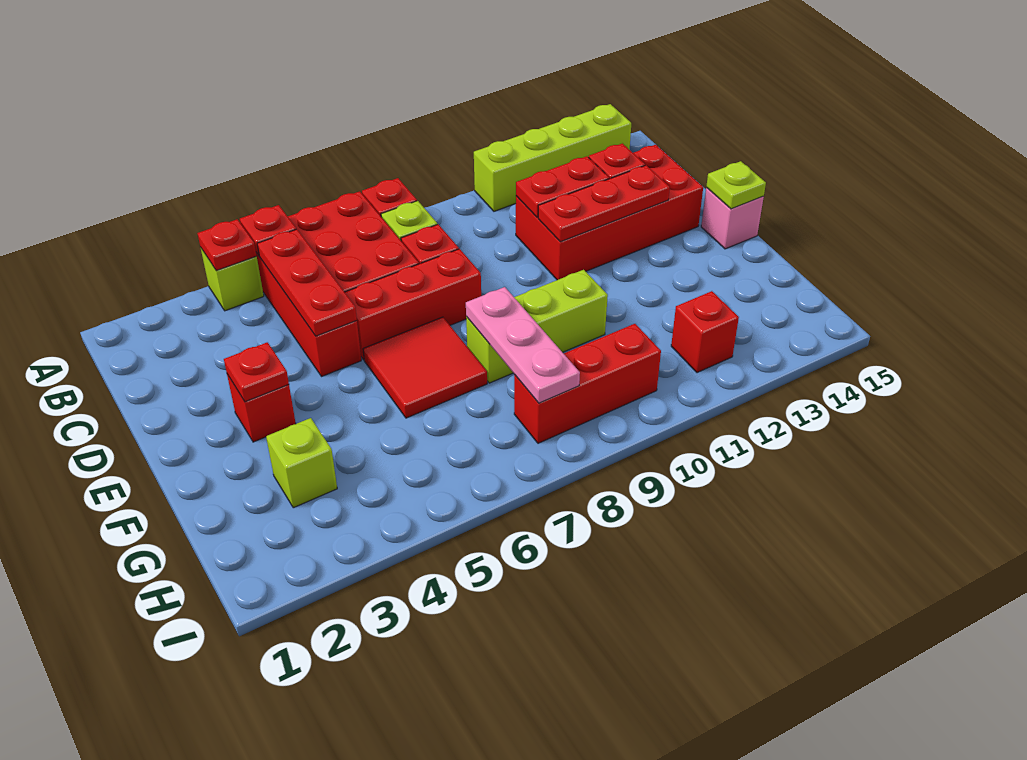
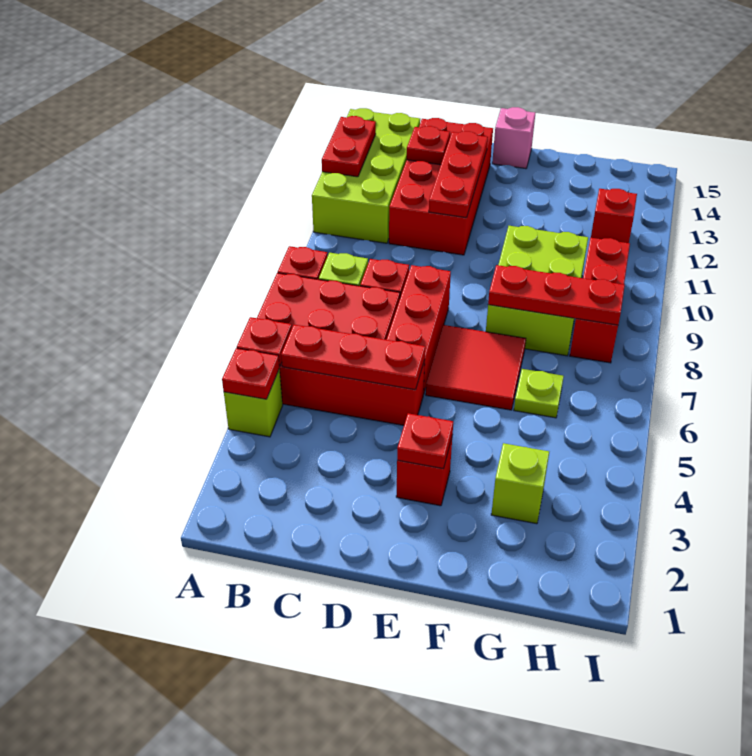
lime 1x4 brick [474,104,631,211] -> lime 2x4 brick [312,108,420,243]
red 1x2 plate [516,156,609,217] -> red 1x2 plate moved to [322,116,376,177]
lime 1x1 plate [706,161,766,209] -> lime 1x1 plate moved to [514,369,564,418]
lime 1x3 brick [466,270,608,383] -> lime 2x3 brick [486,226,588,356]
pink 1x3 plate [466,287,580,403] -> red 1x3 plate [488,265,625,325]

